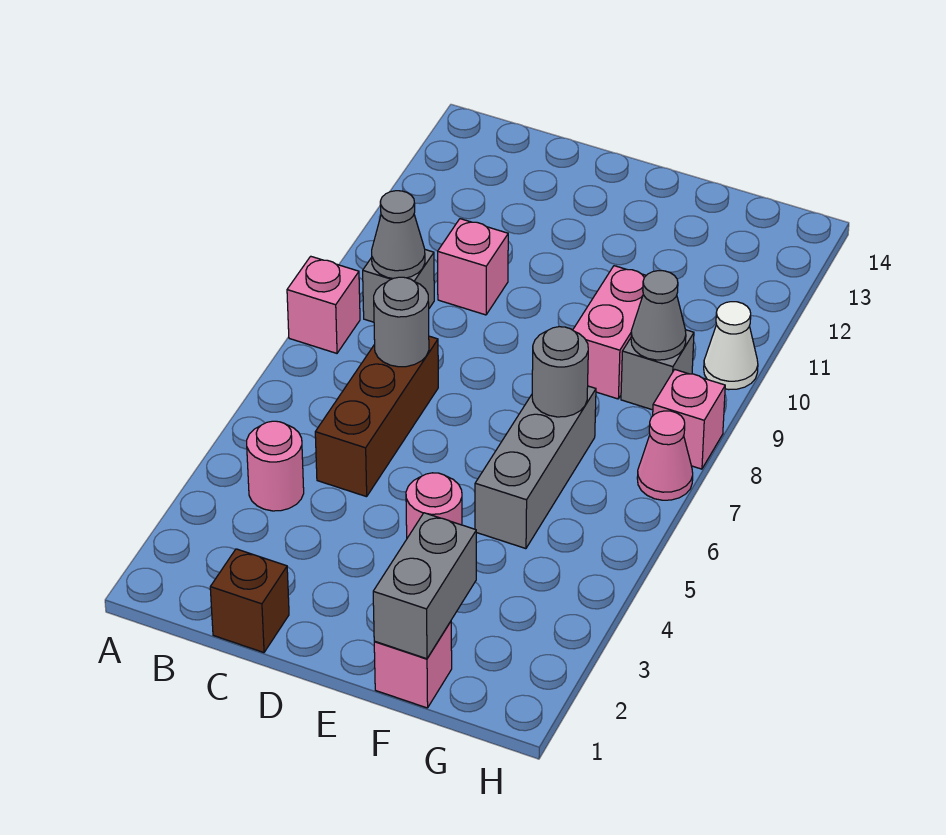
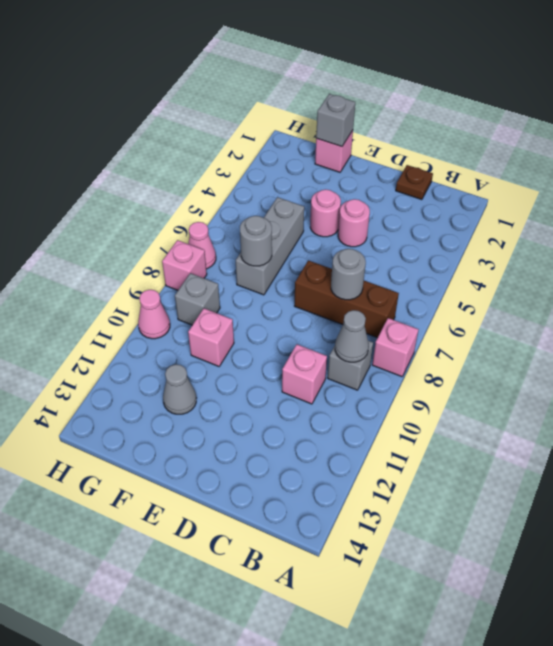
pink 1x1 round brick [247,421,304,511] -> pink 1x1 round brick moved to [338,199,370,247]
brown 1x1 brick [210,549,289,653] -> brown 1x1 plate [396,165,433,200]
brown 1x3 brick [315,336,438,497] -> brown 1x3 brick turned to [295,260,399,338]
grey 1x2 brick [373,513,476,659] -> grey 1x1 brick [316,94,355,147]
pink 1x2 brick [573,266,646,399] -> pink 1x1 brick [188,308,234,366]
grey 1x1 cone [631,271,686,360] -> grey 1x1 cone moved to [163,364,196,414]
white 1x1 cone [704,302,758,390] -> pink 1x1 cone [138,290,170,339]

